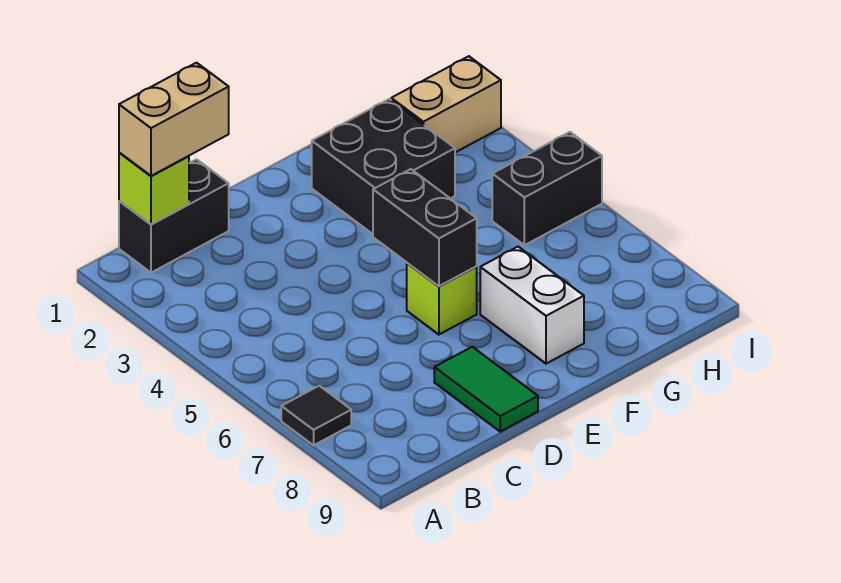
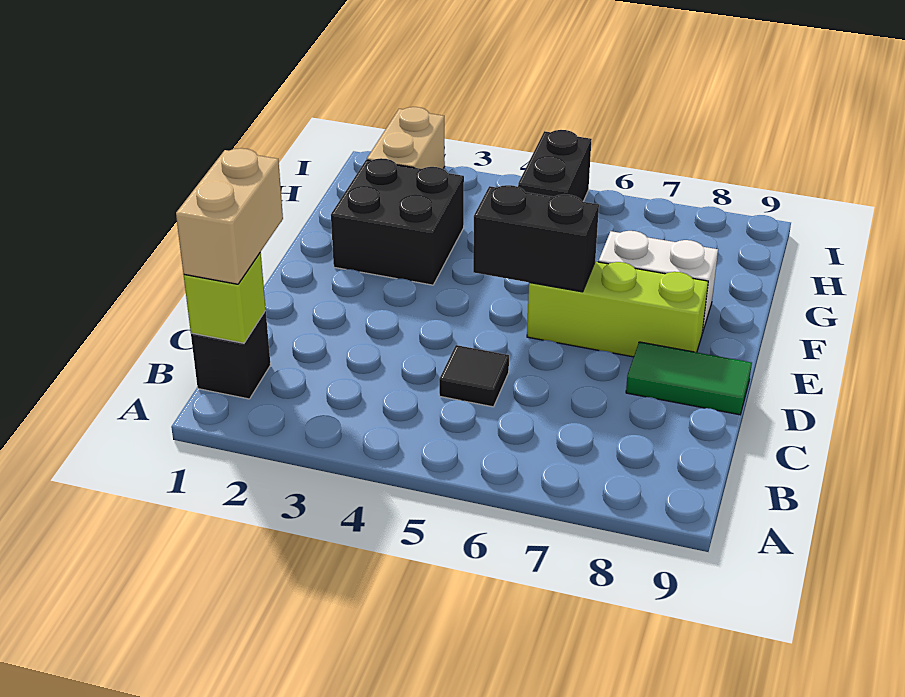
black 1x1 tile [281,386,351,445] -> black 1x1 tile moved to [439,345,509,407]
black 1x2 brick [119,159,229,273] -> black 1x1 brick [191,310,271,399]
lime 1x1 brick [407,263,477,335] -> lime 1x3 brick [527,262,708,357]

